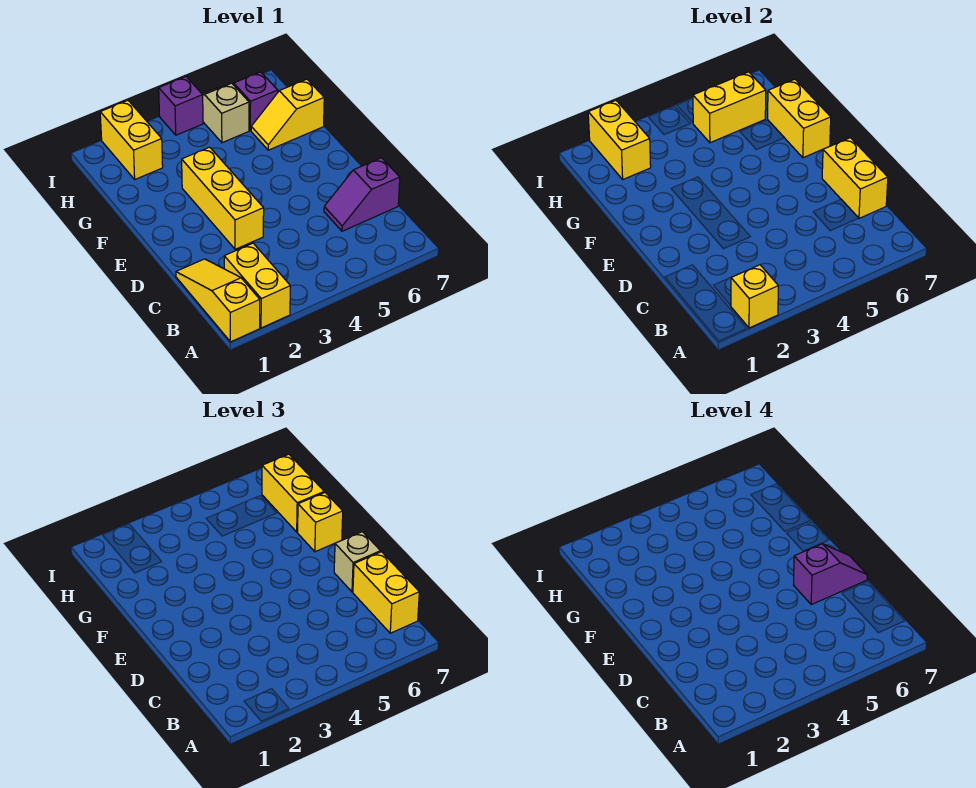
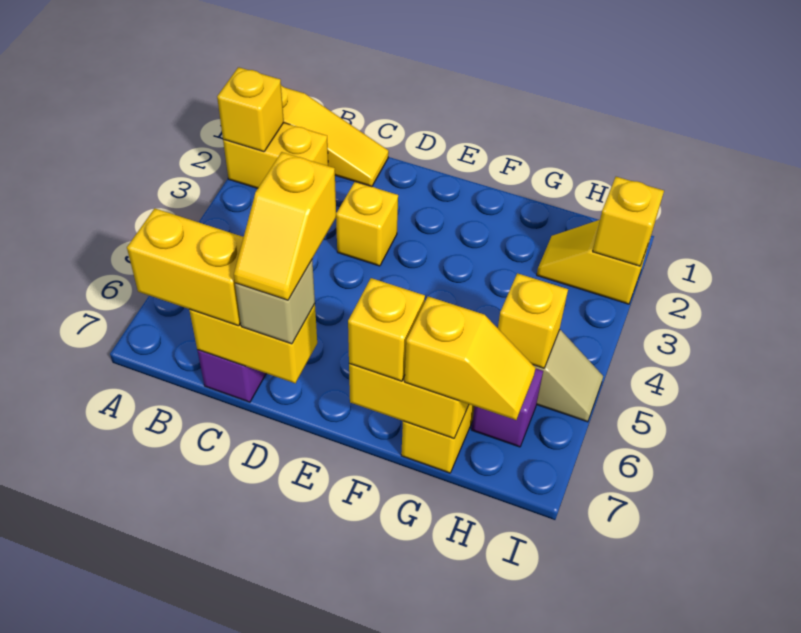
yellow 1x3 brick [182,147,264,249] -> yellow 1x1 brick [336,182,398,266]
purple 1x2 slope [794,544,867,604] -> yellow 1x2 slope [234,152,336,300]
yellow 1x2 brick [262,454,324,532] -> yellow 1x2 slope [405,297,536,420]
yellow 1x2 brick [100,100,163,179] -> yellow 1x2 slope [537,220,651,304]
yellow 1x2 brick [588,100,651,179] -> yellow 1x1 brick [593,177,664,266]
yellow 1x2 brick [693,72,766,143] -> yellow 1x1 brick [498,273,568,368]
purple 1x1 brick [159,77,203,135] -> none

